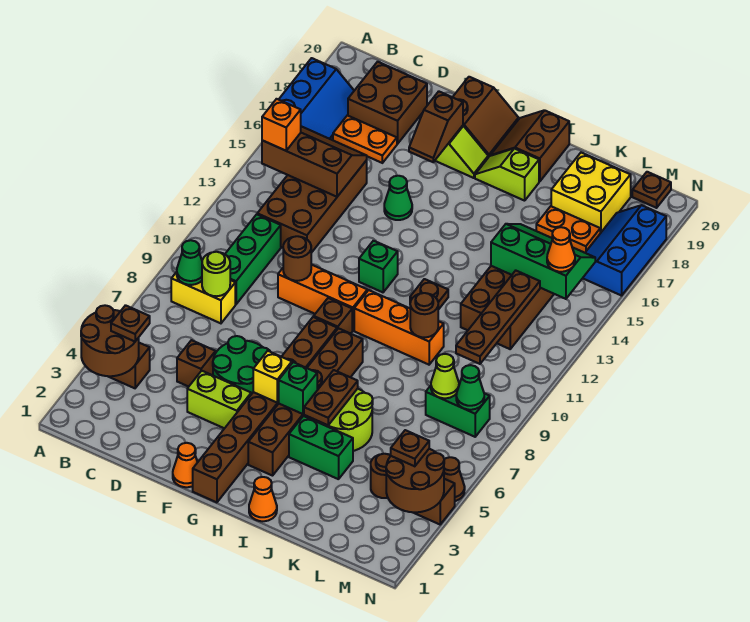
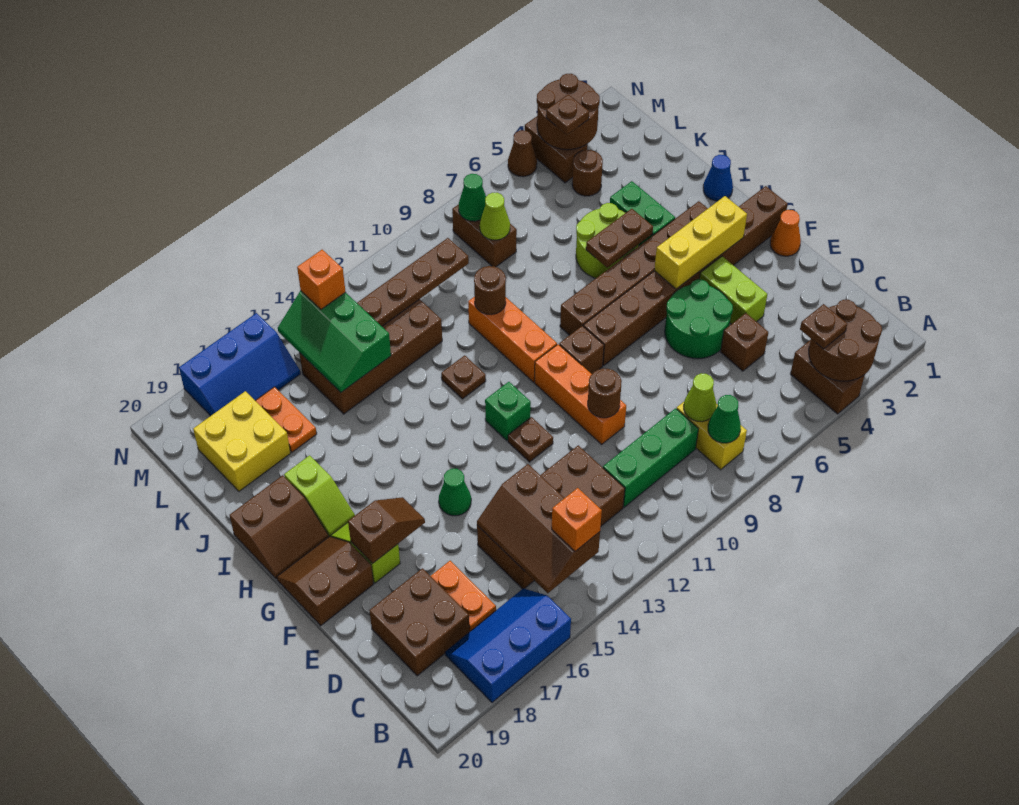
lime 1x1 round brick [202,252,230,296] -> lime 1x1 cone [684,373,716,422]
yellow 1x1 brick [253,351,292,403] -> yellow 1x3 brick [654,196,747,289]
green 1x1 brick [279,362,317,414] -> none
orange 1x1 cone [249,477,277,521] -> blue 1x1 cone [703,155,733,201]
green 1x2 brick [426,382,490,437] -> brown 1x2 brick [452,204,517,267]
orange 1x1 cone [547,227,575,272] -> orange 1x1 brick [297,250,345,309]
brown 1x1 plate [632,172,671,208] -> brown 1x1 plate moved to [508,417,553,462]

